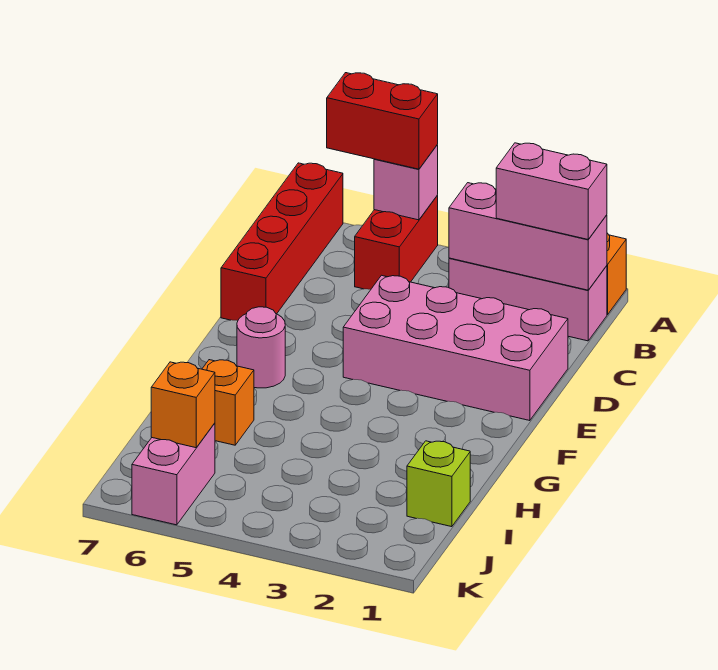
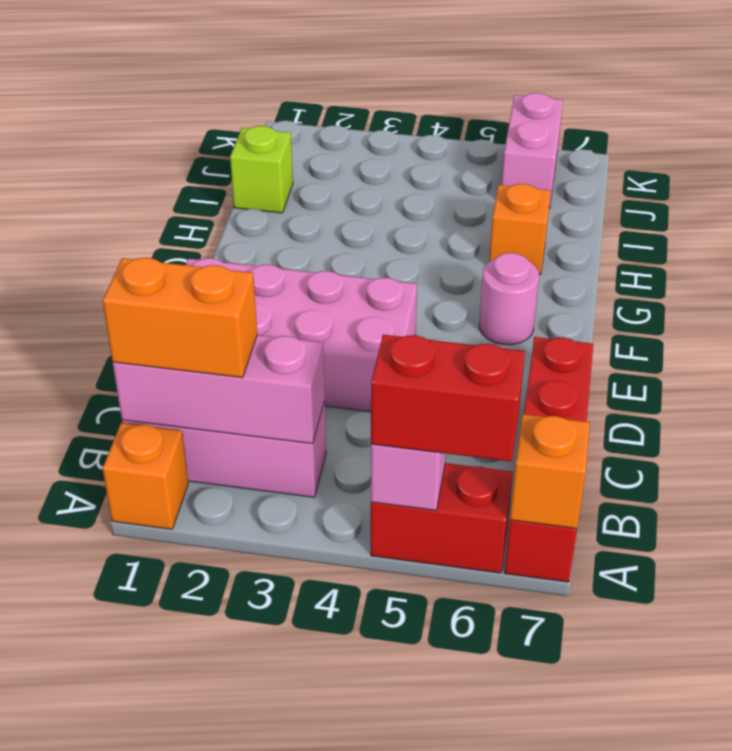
red 1x2 brick [355,196,438,289] -> red 1x2 brick turned to [371,463,513,573]
pink 1x2 brick [496,143,607,239] -> orange 1x2 brick [103,258,257,378]
orange 1x1 brick [151,362,215,448] -> orange 1x1 brick moved to [510,414,590,529]

